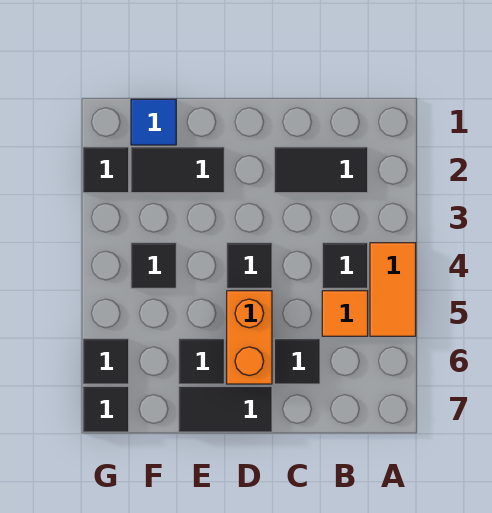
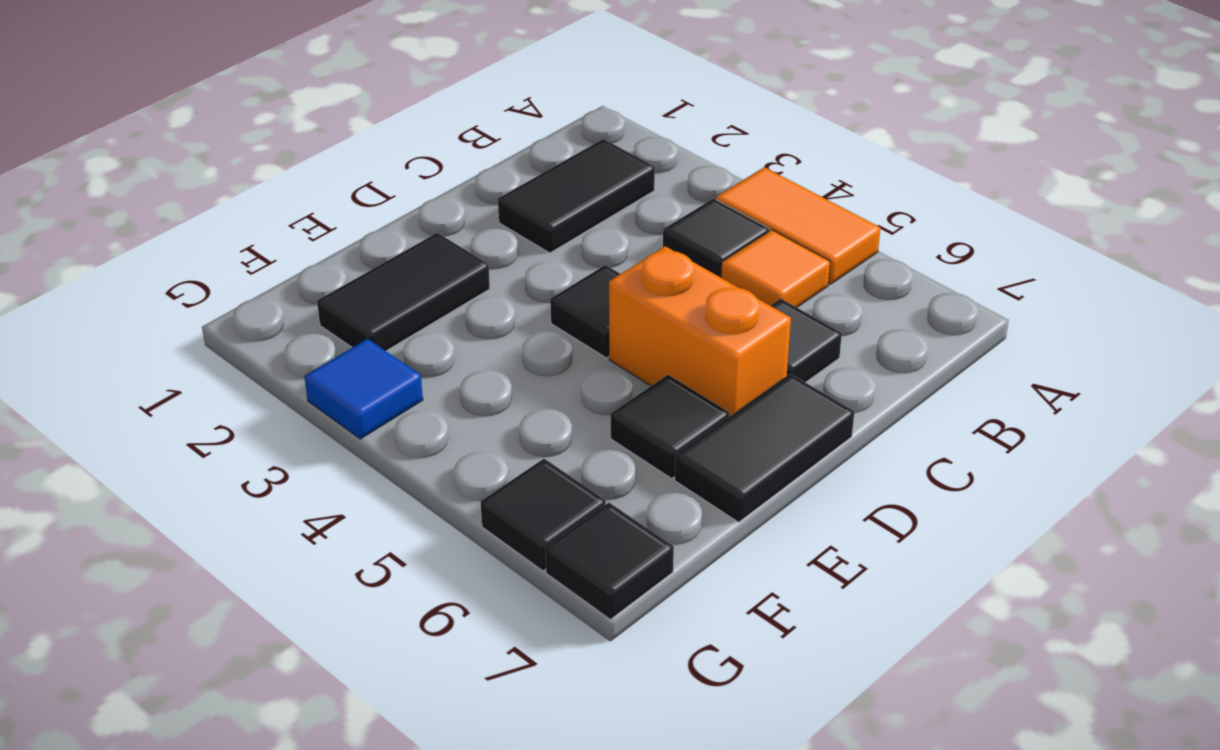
blue 1x1 tile [131,99,176,145] -> blue 1x1 tile moved to [304,339,423,439]
black 1x1 tile [131,243,176,288] -> none
black 1x1 tile [83,147,129,193] -> none

